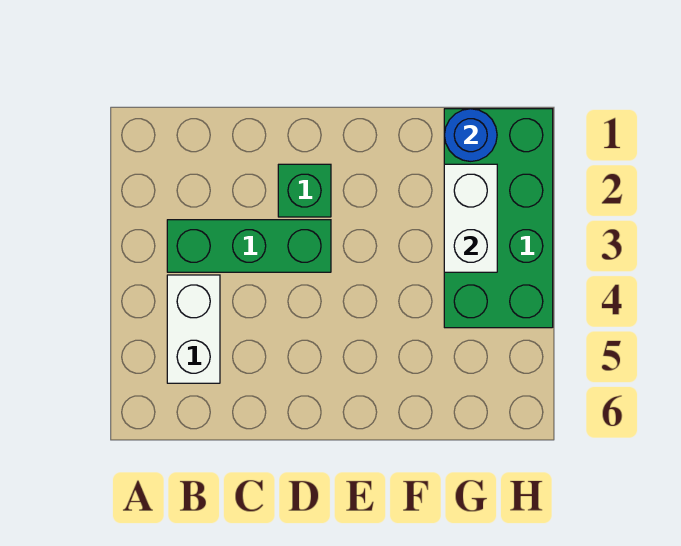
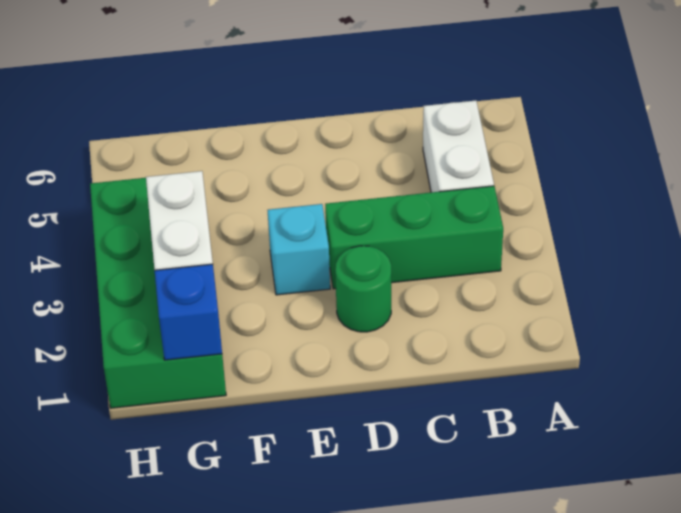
green 1x1 brick [278,164,331,217] -> green 1x1 round brick [335,246,391,332]
none -> cyan 1x1 brick [268,204,330,295]
blue 1x1 round brick [444,109,497,161] -> blue 1x1 brick [155,264,222,360]

